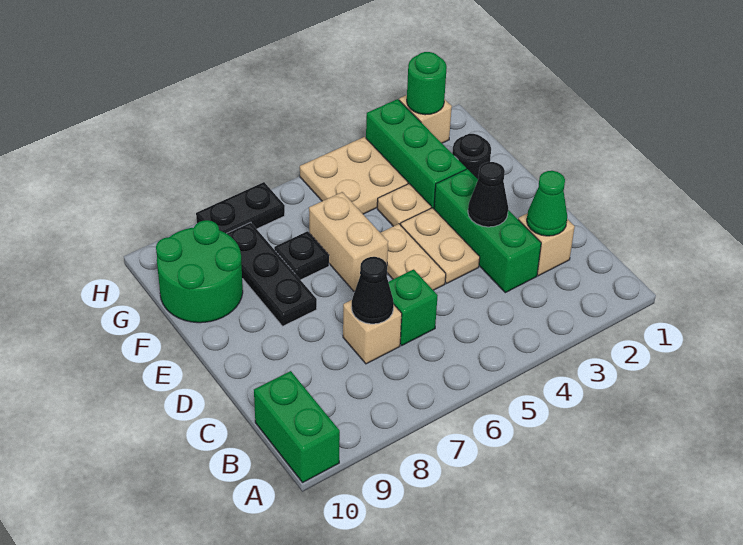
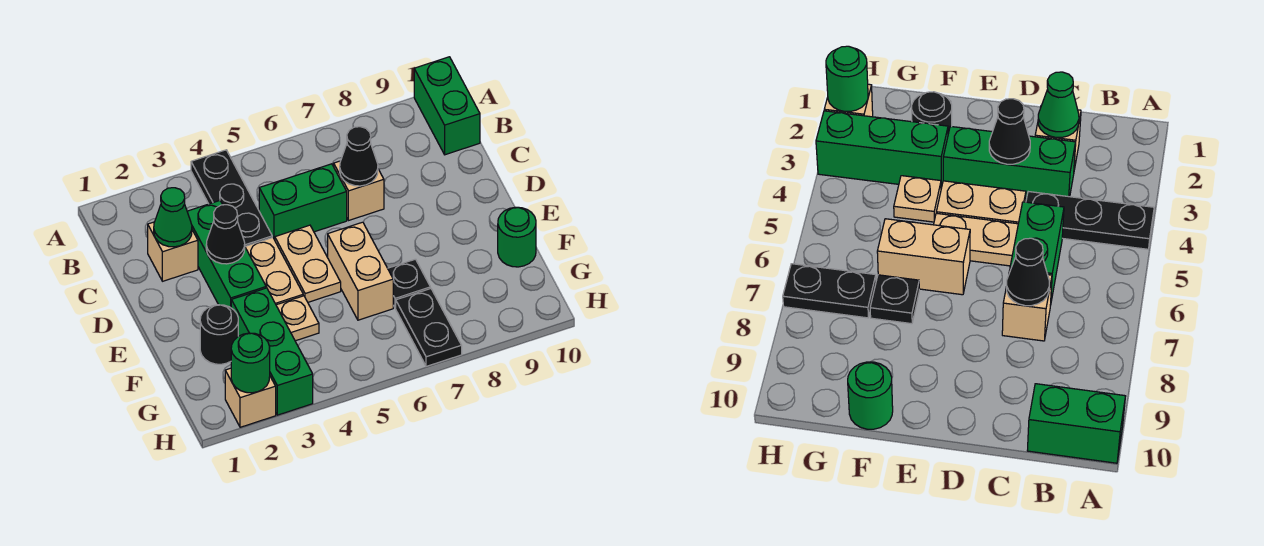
green 1x1 brick [389,269,438,345] -> green 1x2 brick [259,164,347,240]
black 1x3 plate [226,222,317,326] -> black 1x3 plate moved to [191,150,272,246]
green 2x2 round brick [156,220,243,323] -> green 1x1 round brick [498,207,536,267]
tan 2x2 plate [300,137,408,214] -> none
black 1x2 plate [196,182,285,233] -> black 1x2 plate turned to [396,288,462,366]

